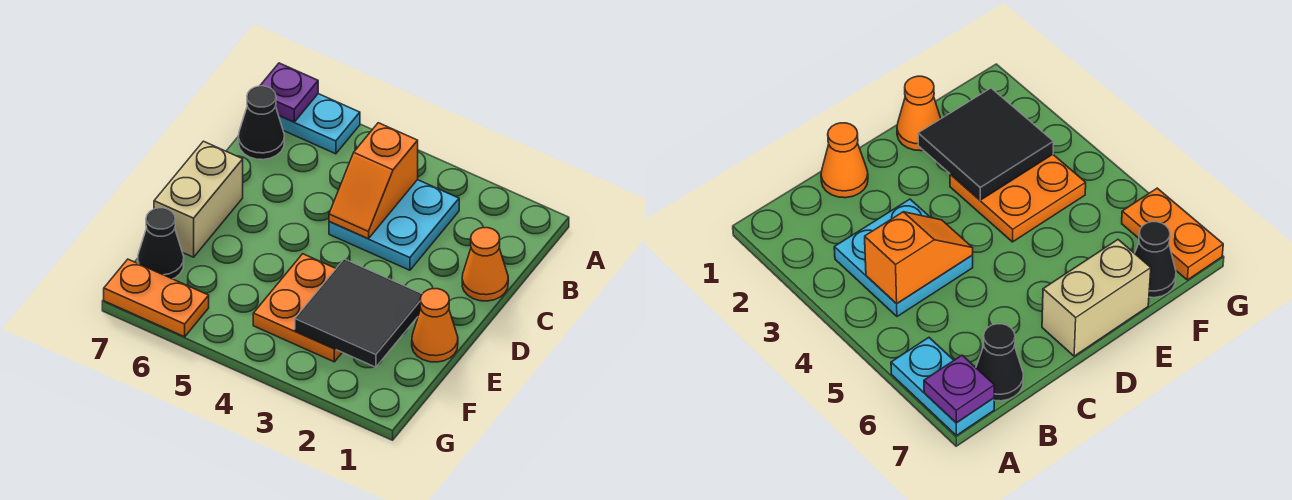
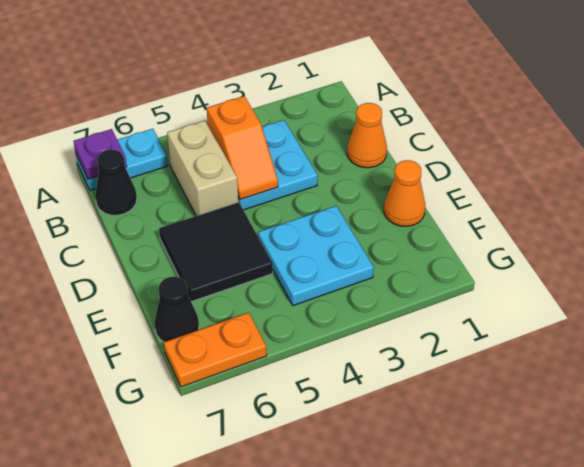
tan 1x2 brick [154,141,243,257] -> tan 1x2 brick moved to [167,121,238,216]
black 2x2 tile [295,259,422,367] -> black 2x2 tile moved to [159,202,273,302]
orange 2x2 plate [253,254,342,362] -> cyan 2x2 plate [258,206,374,306]

